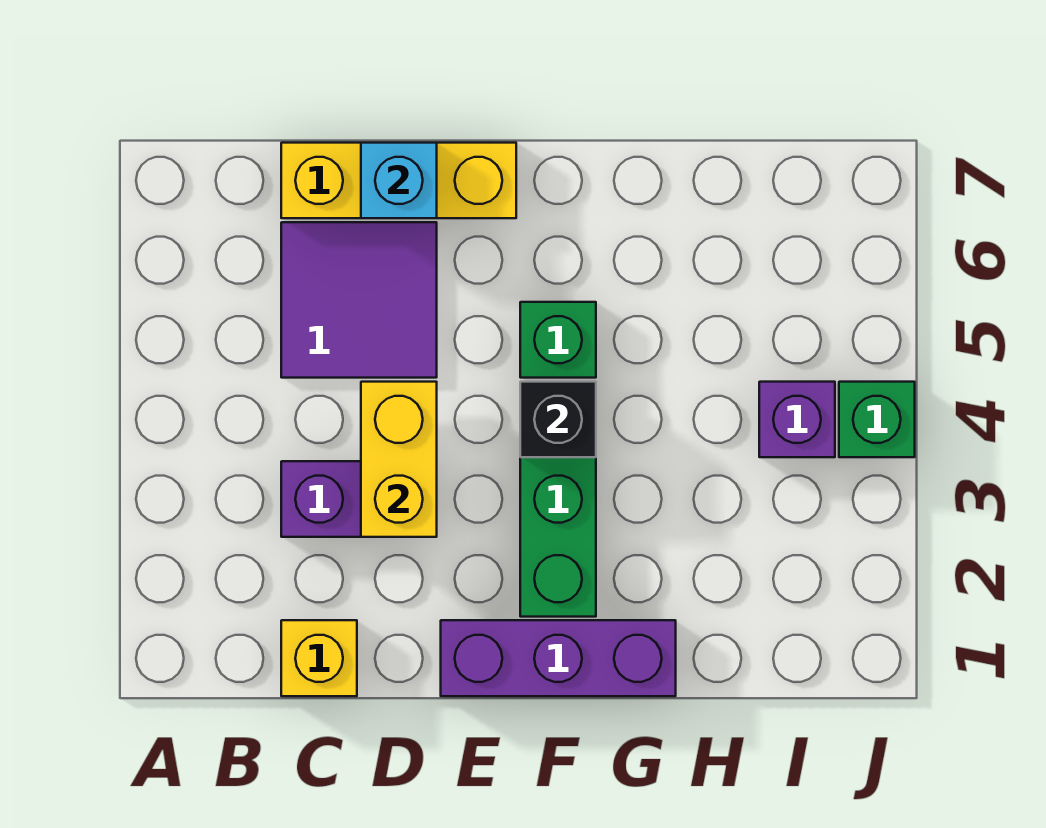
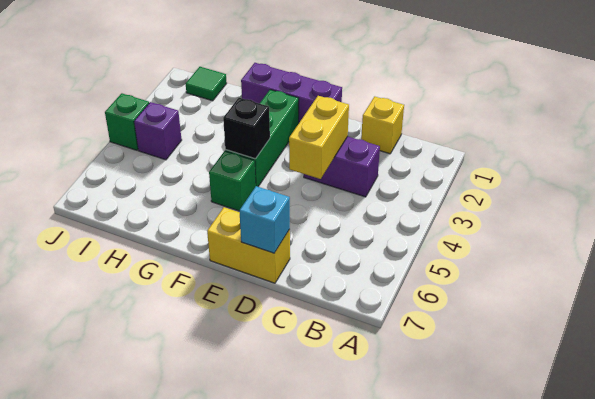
purple 2x2 tile [281,222,437,378] -> none
yellow 1x3 brick [281,143,516,218] -> yellow 1x2 brick [207,207,290,283]
none -> green 1x1 tile [186,67,227,101]

